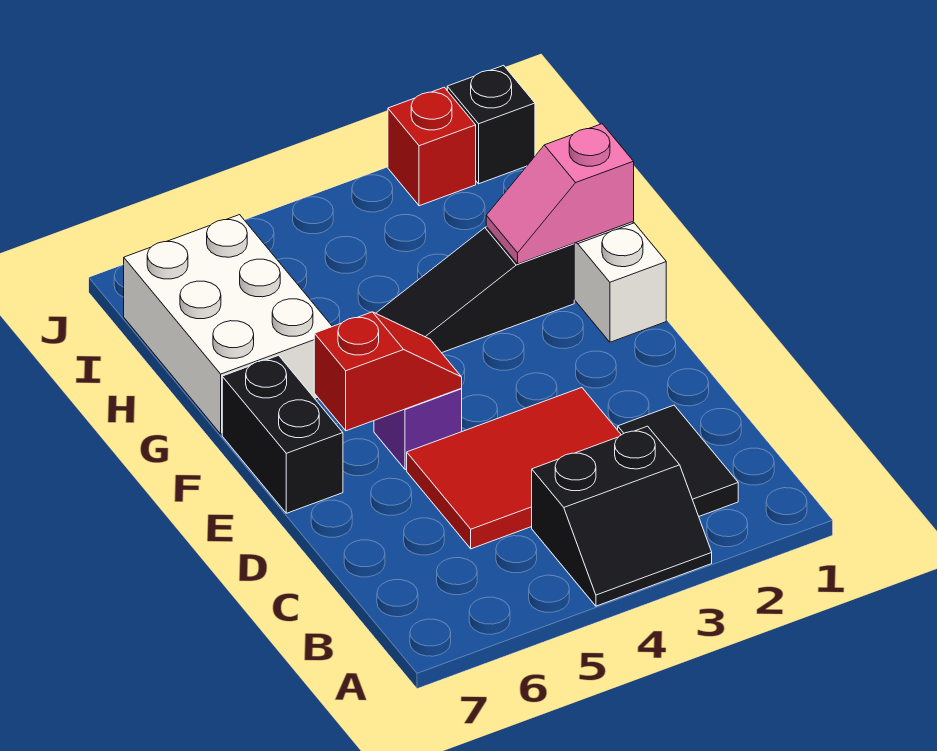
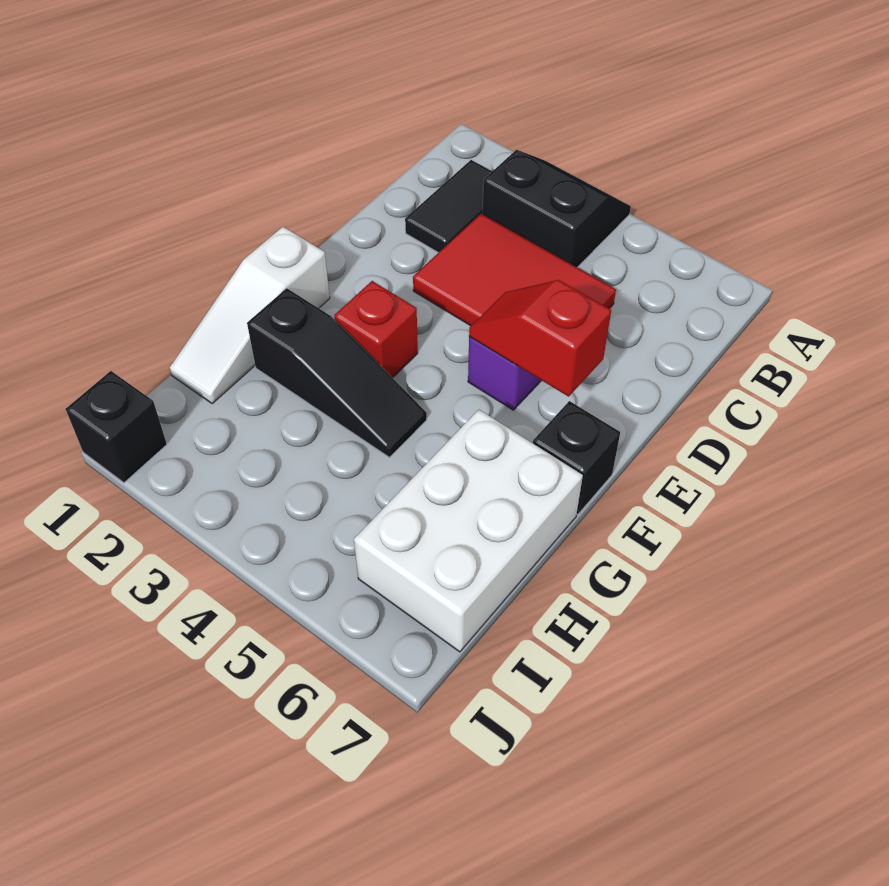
black 1x2 brick [222,355,343,513] -> black 1x1 brick [533,401,620,514]
pink 1x2 slope [486,124,634,264] -> none
red 1x1 brick [388,87,476,206] -> red 1x1 brick moved to [334,281,418,378]

